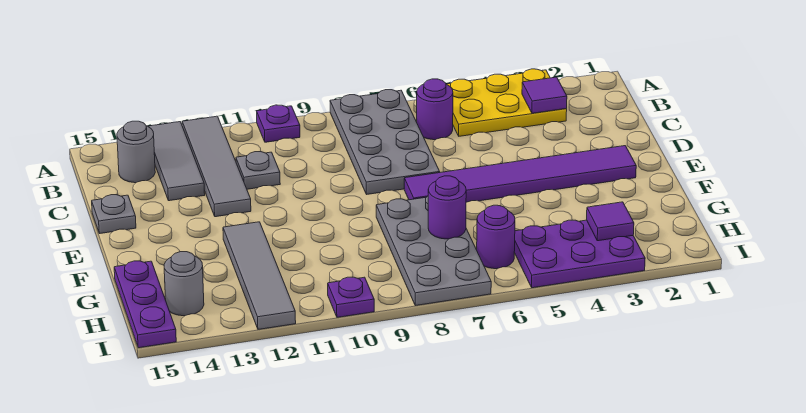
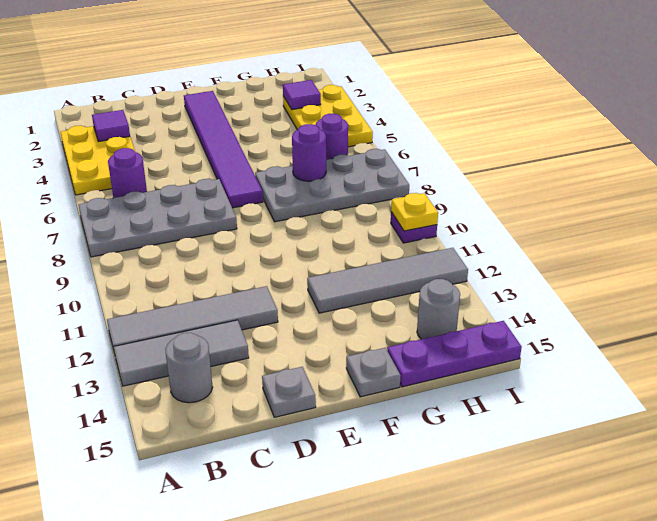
purple 1x1 plate [257,105,300,142] -> none
grey 1x1 plate [236,152,280,189] -> grey 1x1 plate moved to [346,348,401,397]
purple 2x3 plate [514,220,645,288] -> yellow 2x3 plate [283,85,373,147]
none -> yellow 1x1 plate [391,193,438,231]

